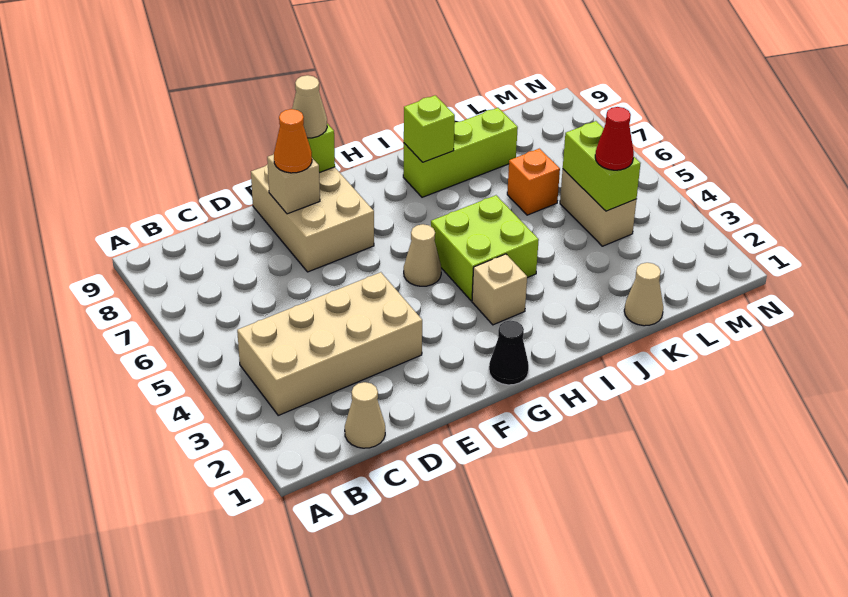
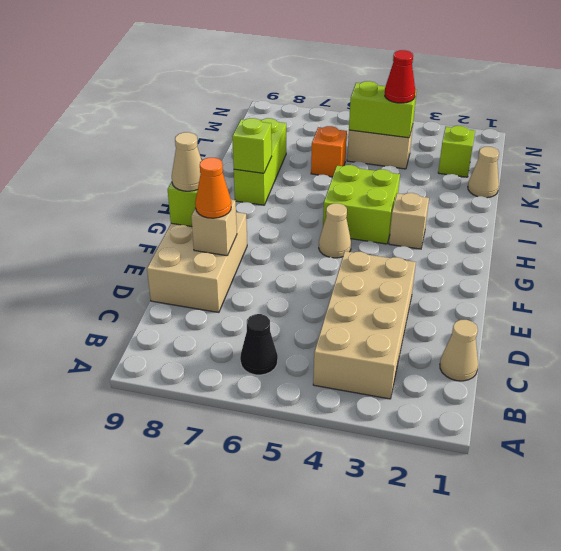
tan 2x3 brick [251,164,374,272] -> tan 2x3 brick turned to [147,212,247,312]
black 1x1 cone [489,320,529,385] -> black 1x1 cone moved to [240,314,278,375]
none -> lime 1x1 brick [438,126,475,177]

